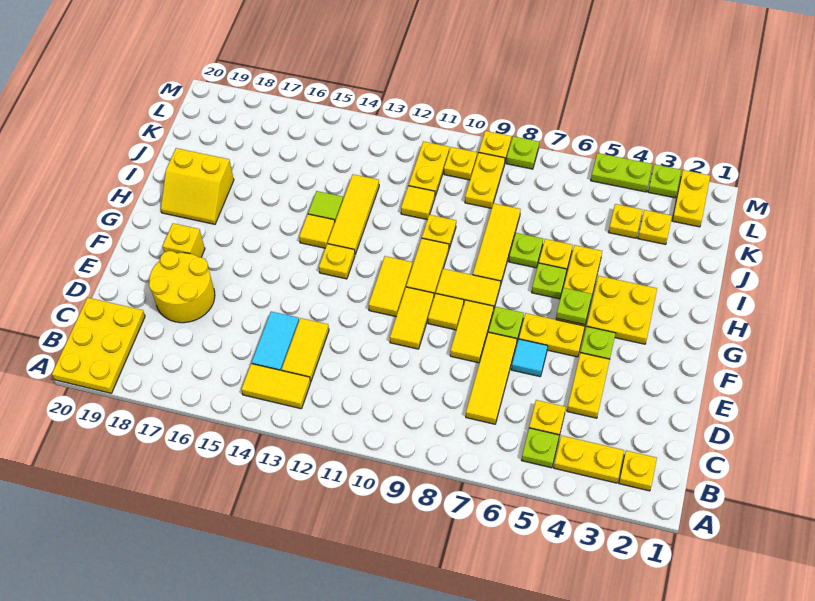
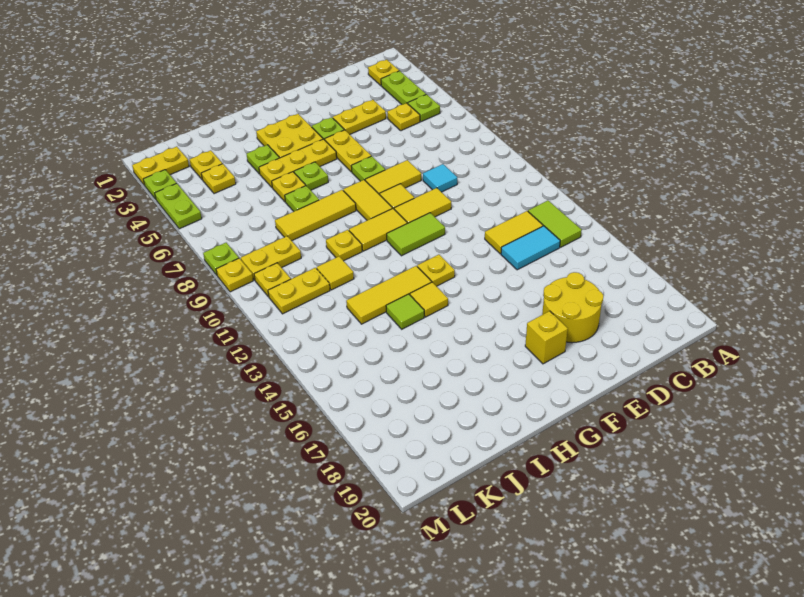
yellow 2x3 plate [52,298,145,393] -> none
yellow 1x2 plate [554,435,624,483] -> lime 1x2 plate [381,71,426,104]
yellow 1x2 tile [241,364,311,409] -> lime 1x2 tile [528,201,582,247]
yellow 1x3 tile [466,332,517,424] -> none
cyan 1x1 tile [511,339,548,377] -> cyan 1x1 tile moved to [423,164,457,192]
yellow 1x2 tile [368,256,412,317] -> lime 1x2 tile [387,213,445,256]
lime 1x1 plate [556,288,592,325] -> lime 1x1 plate moved to [247,145,279,174]
yellow 2x2 slope [161,148,234,224] -> none

